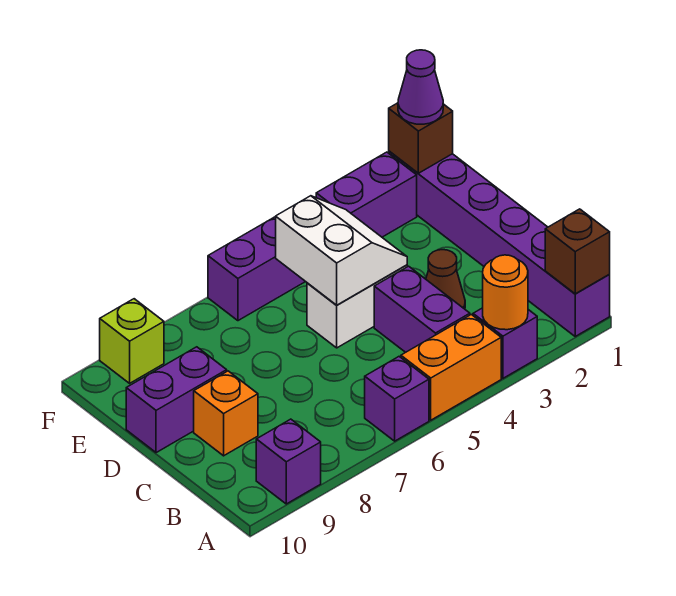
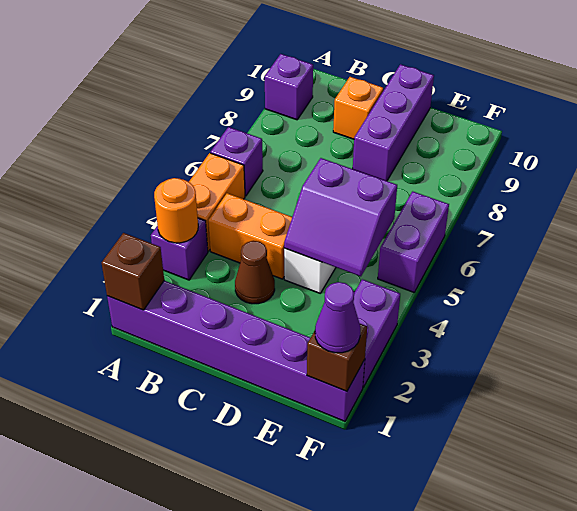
purple 1x2 brick [374,266,470,352] -> orange 1x2 brick [208,193,292,279]
white 2x2 slope [276,196,407,305] -> purple 2x2 slope [284,158,397,276]
purple 1x2 brick [126,347,227,453] -> purple 1x3 brick [353,64,434,181]
lime 1x1 brick [100,299,164,383] -> none

